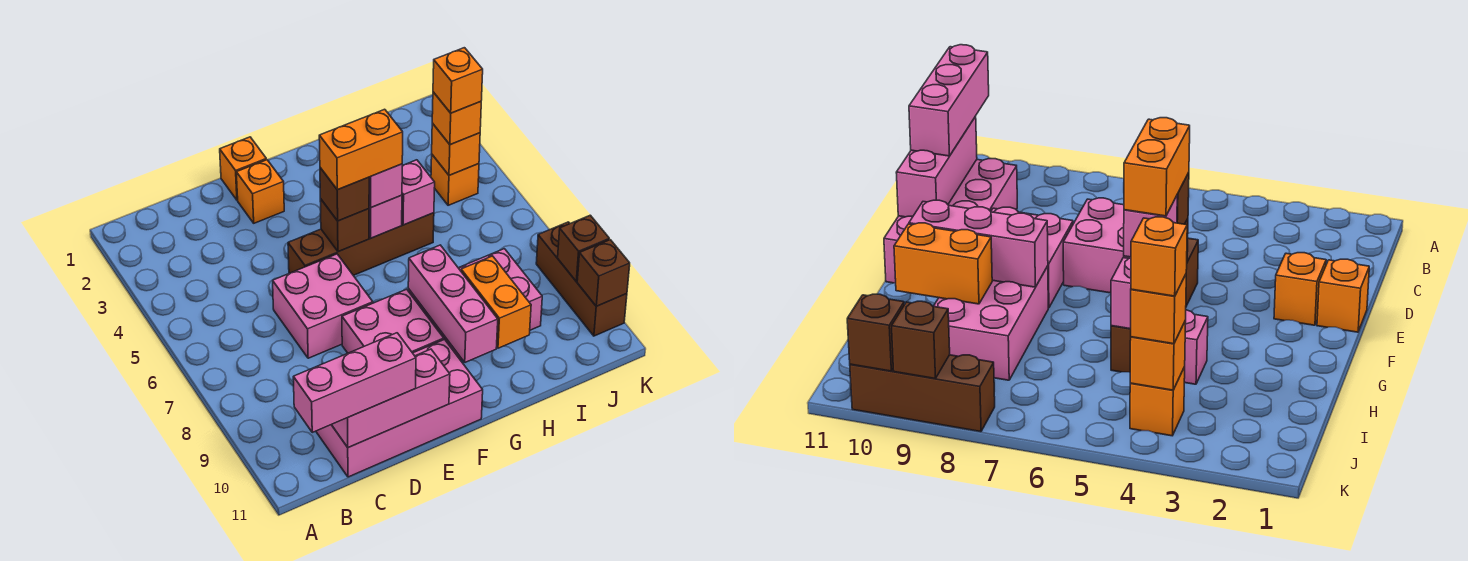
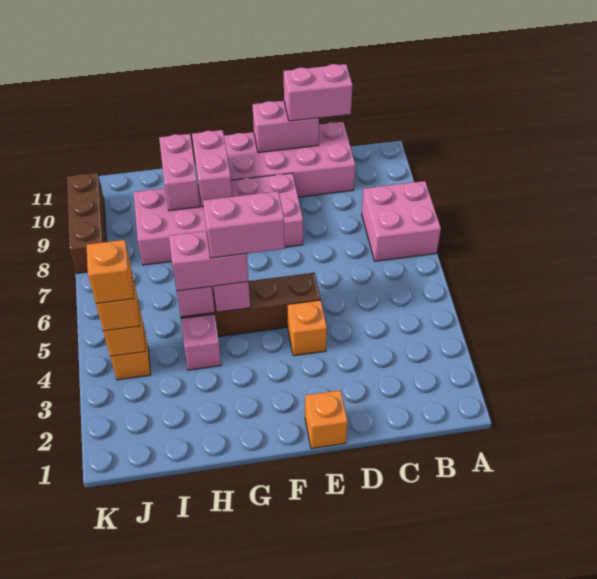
pink 1x3 brick [293,333,416,432] -> pink 1x2 brick [284,64,352,121]
pink 1x3 brick [332,349,450,448] -> pink 1x2 brick [253,101,319,153]
pink 2x2 brick [273,254,373,358] -> pink 2x2 brick moved to [362,181,441,261]
orange 1x1 brick [236,160,284,223] -> orange 1x1 brick moved to [288,300,327,356]
brown 1x1 brick [320,199,369,252] -> none
brown 1x1 brick [320,168,369,221] -> none
orange 1x2 brick [319,109,403,190] -> pink 1x2 brick [203,191,285,258]
pink 1x1 brick [369,164,402,207] -> pink 1x2 brick [169,231,249,291]
pink 1x3 brick [408,245,498,362] -> pink 1x2 brick [192,130,232,207]
orange 1x2 brick [461,256,531,348] -> pink 1x2 brick [159,134,200,211]
brown 1x1 brick [558,215,609,281] -> none
brown 1x1 brick [577,240,630,306] -> none

